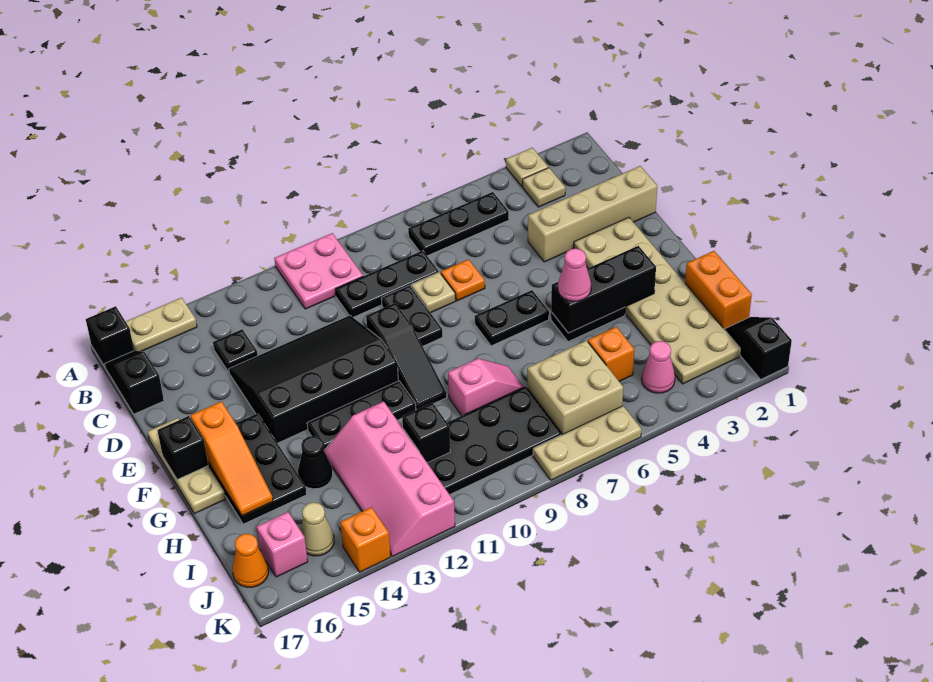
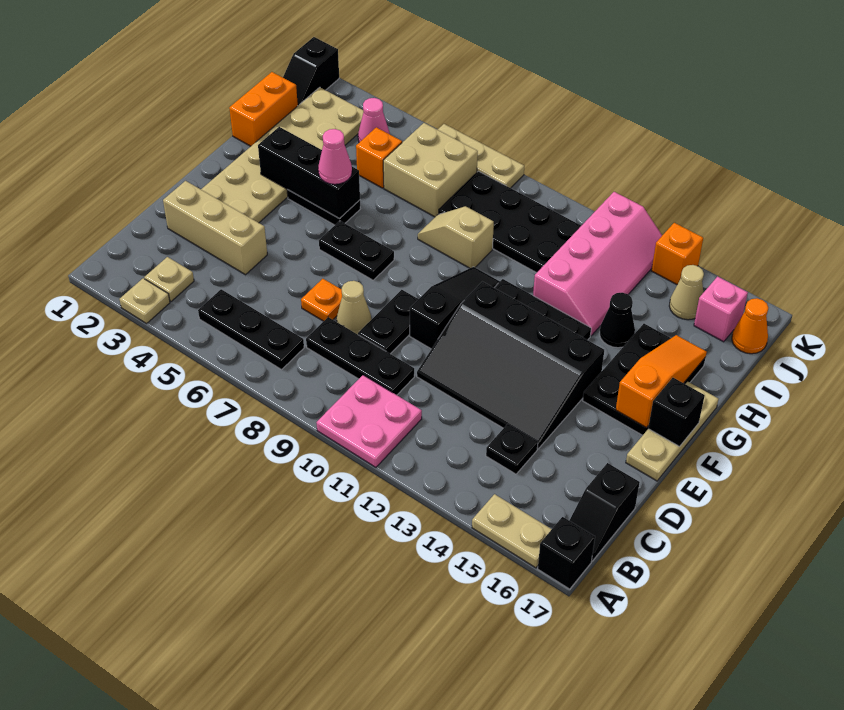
tan 1x4 brick [528,166,657,262] -> tan 1x3 brick [163,181,267,275]
tan 1x1 plate [411,272,456,313] -> tan 1x1 cone [337,281,371,334]
pink 1x2 slope [448,358,523,415] -> tan 1x2 slope [418,206,494,268]
black 1x1 brick [402,403,450,463] -> none

